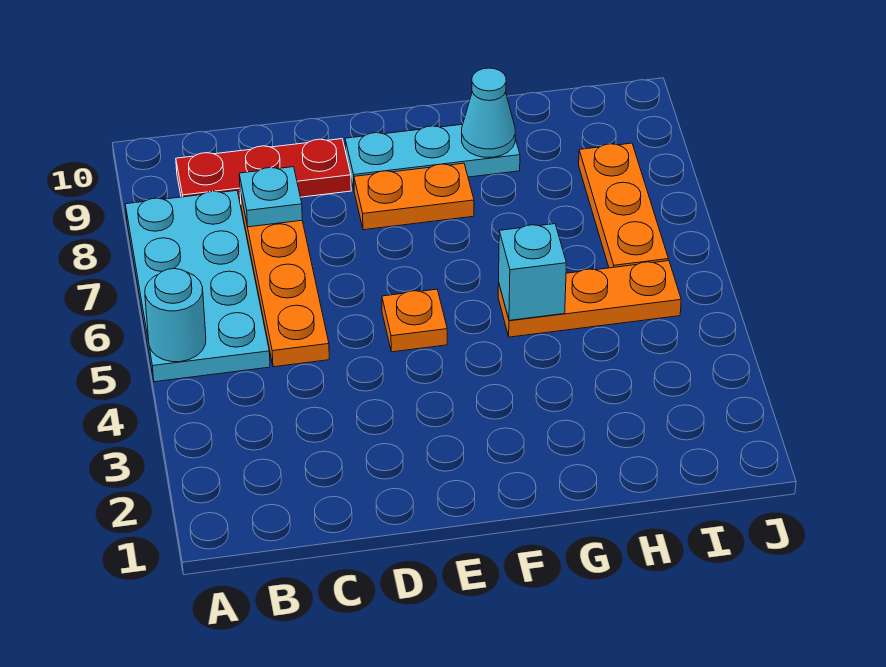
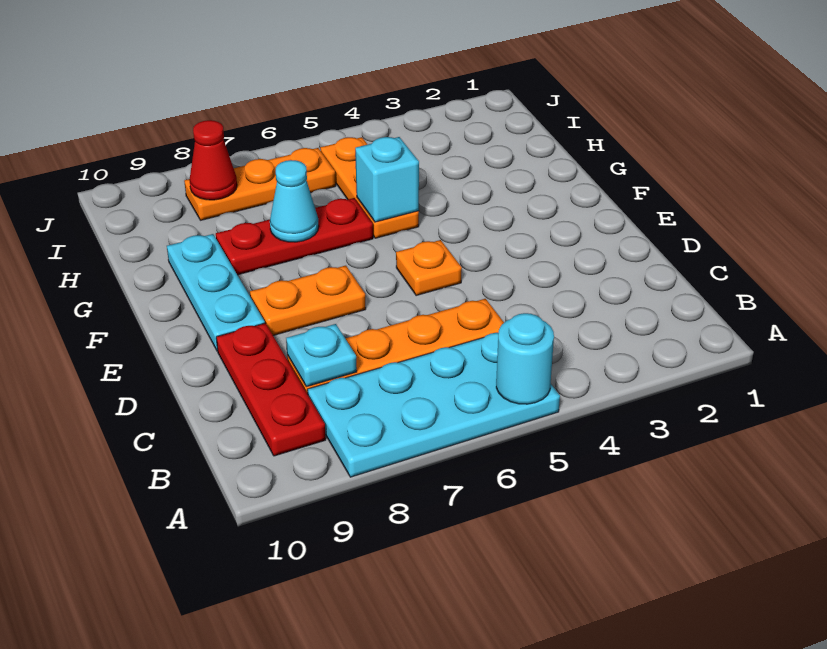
orange 1x2 plate [354,163,474,230] -> orange 1x2 plate turned to [250,266,366,335]
none -> red 1x3 plate [216,198,373,275]
cyan 1x1 cone [462,68,515,157] -> cyan 1x1 cone moved to [270,160,319,242]
none -> red 1x1 cone [189,120,237,200]

